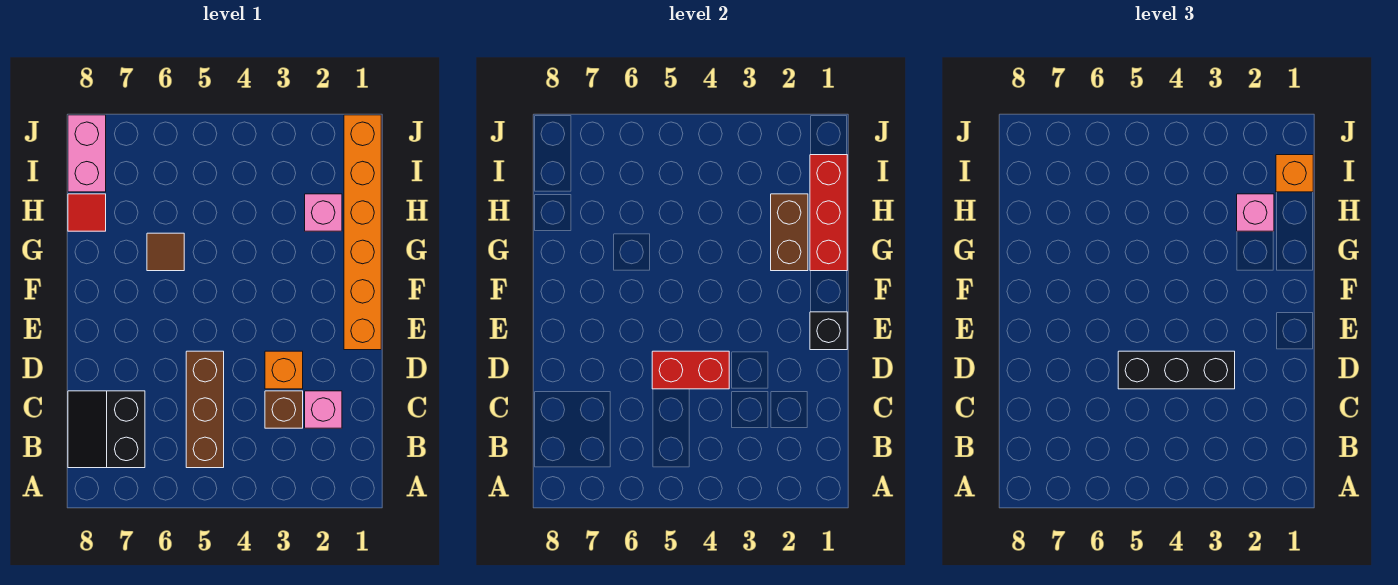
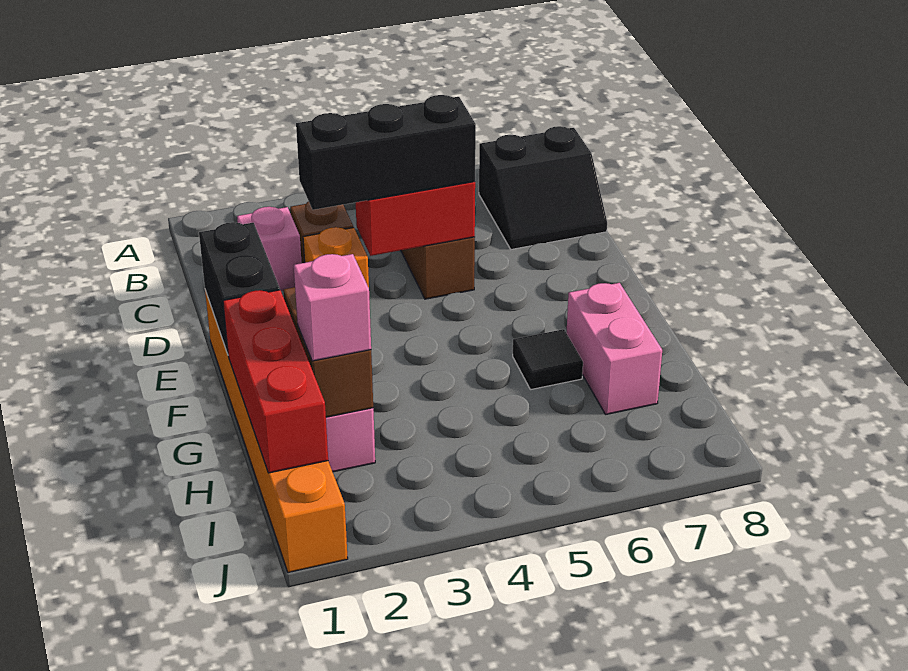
black 2x2 slope [68,391,145,468] -> black 2x2 slope turned to [479,126,607,249]
black 1x1 brick [810,312,847,350] -> black 1x2 brick [199,222,280,354]
brown 1x1 tile [147,233,184,271] -> black 1x1 tile [513,329,583,390]
red 1x1 tile [68,194,106,231] -> none
orange 1x1 brick [1276,155,1313,192] -> none
pink 1x2 brick [68,115,106,192] -> pink 1x2 brick moved to [567,283,662,415]

